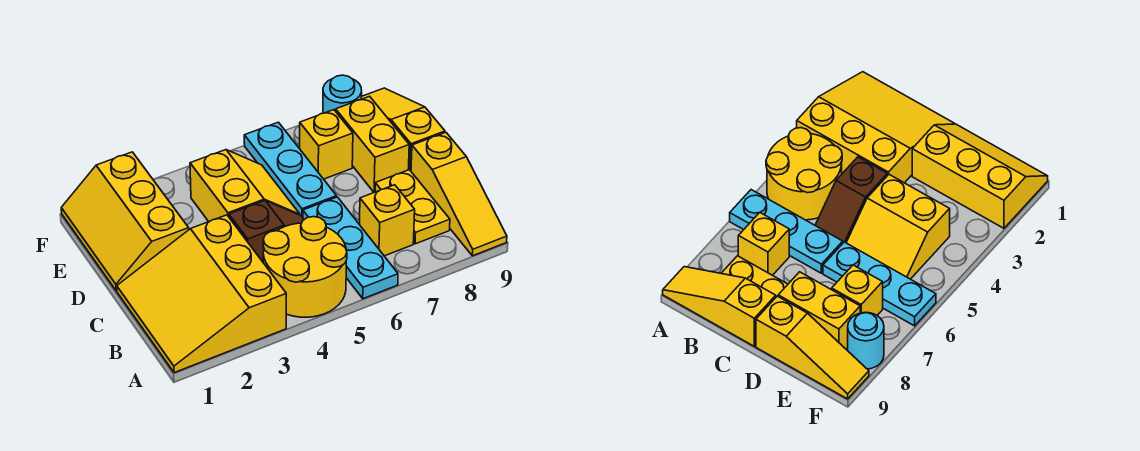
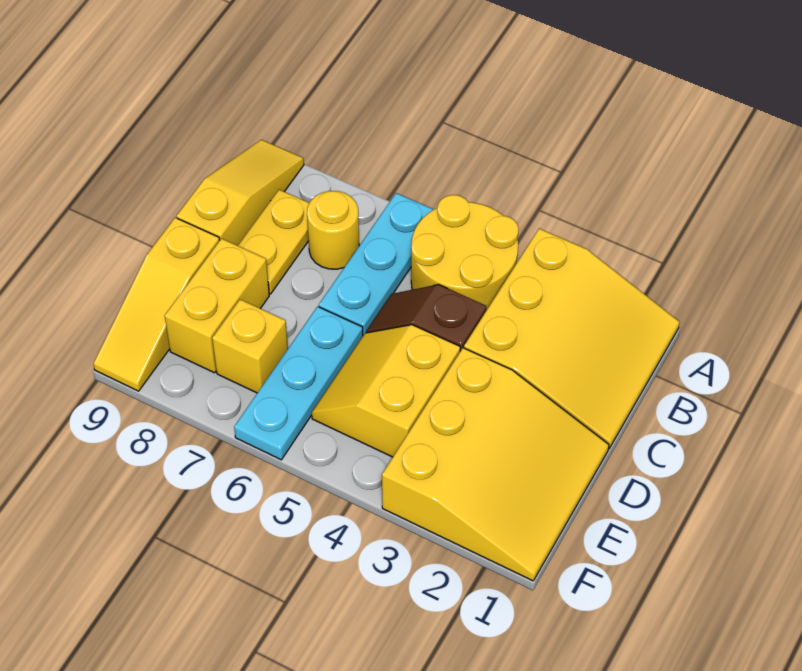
yellow 1x1 brick [359,185,415,256] -> yellow 1x1 round brick [307,191,359,269]
yellow 2x3 slope [61,152,189,291] -> yellow 3x3 slope [382,348,609,581]
cyan 1x1 round brick [323,75,362,113] -> none

